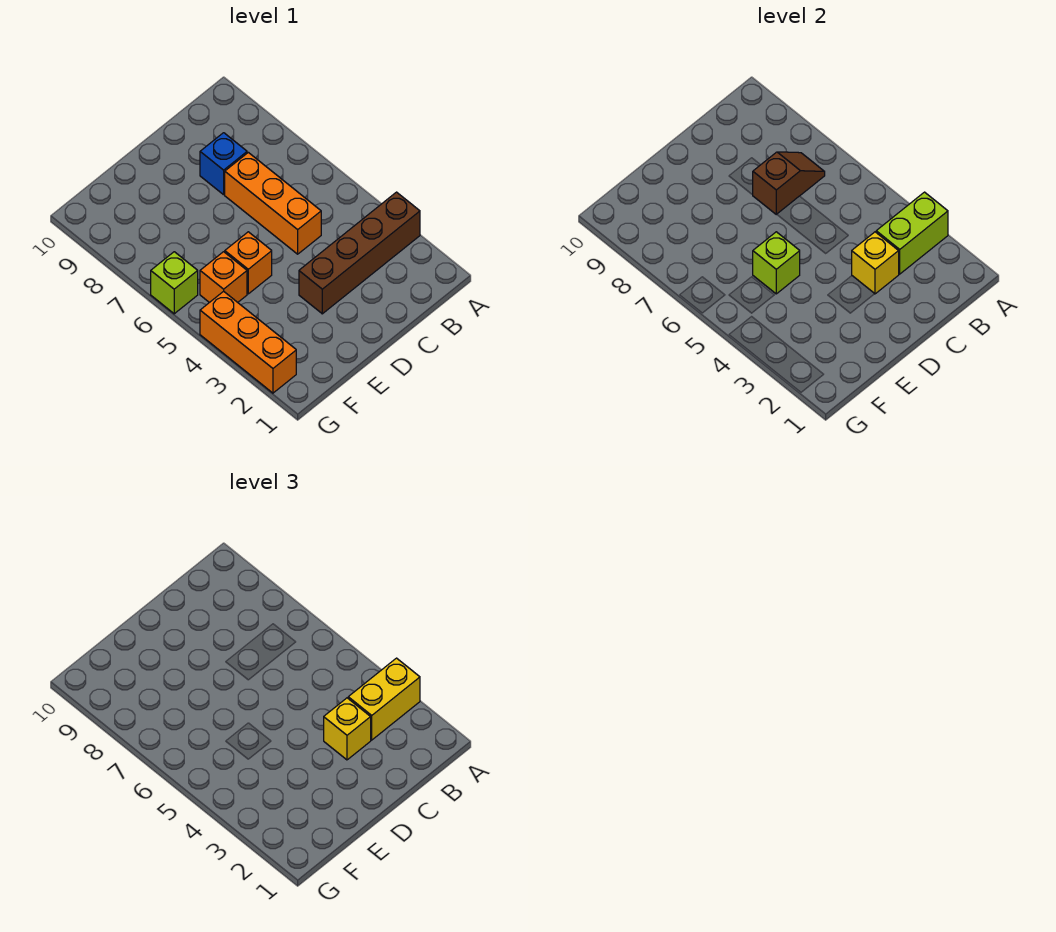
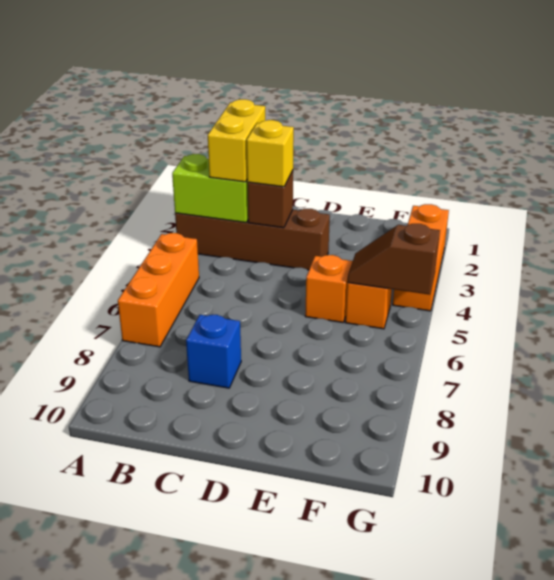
yellow 1x2 brick [348,658,420,740] -> yellow 1x2 brick turned to [208,99,265,182]
brown 1x2 slope [752,152,825,214] -> brown 1x2 slope moved to [348,224,440,295]
yellow 1x1 brick [852,232,899,294] -> brown 1x1 brick [248,171,293,228]
orange 1x3 brick [225,152,321,254] -> orange 1x3 brick moved to [118,233,199,347]
lime 1x1 brick [753,232,800,294] -> none
lime 1x1 brick [151,252,198,314] -> none

